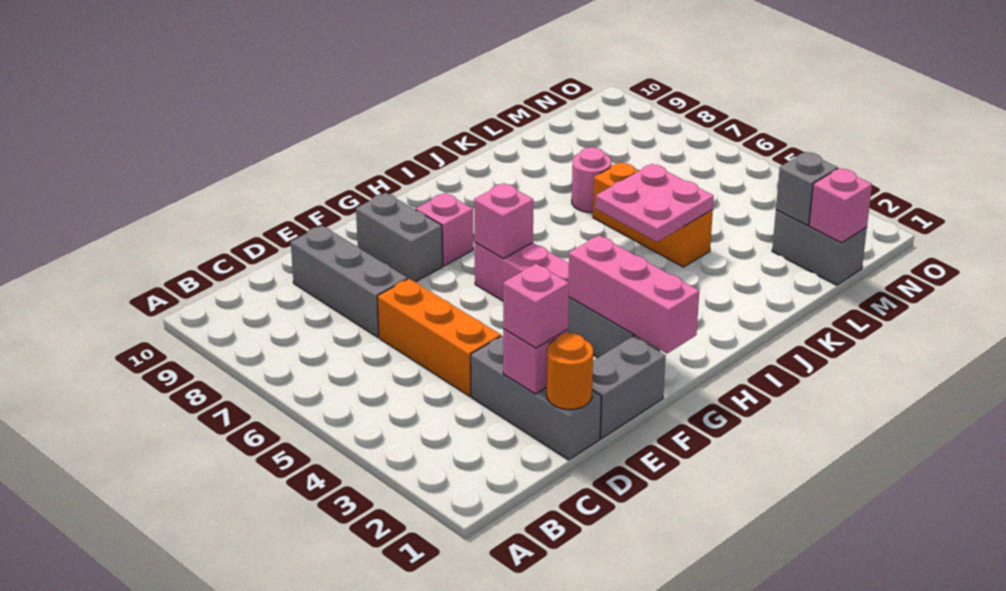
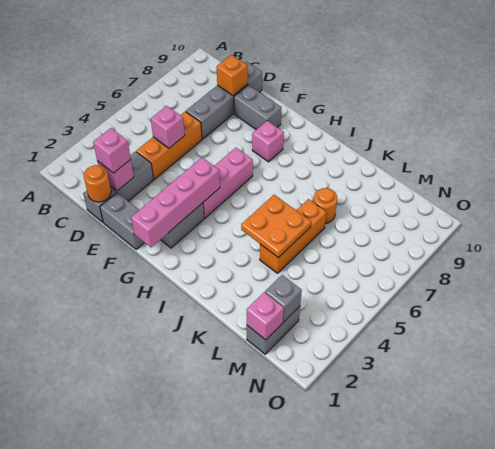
grey 1x3 brick [291,226,408,337] -> grey 1x4 brick [186,62,262,139]
none -> orange 1x1 brick [217,55,248,96]
grey 1x2 brick [356,193,443,282] -> grey 1x2 brick turned to [234,85,282,130]
pink 1x3 brick [568,236,699,354] -> pink 1x4 brick [131,158,220,247]
pink 1x1 brick [474,183,533,259] -> pink 1x1 brick moved to [151,106,185,148]
pink 2x2 plate [596,164,714,242] -> orange 2x2 plate [241,195,311,258]
pink 1x1 round brick [572,147,611,212] -> orange 1x1 round brick [313,188,337,223]

